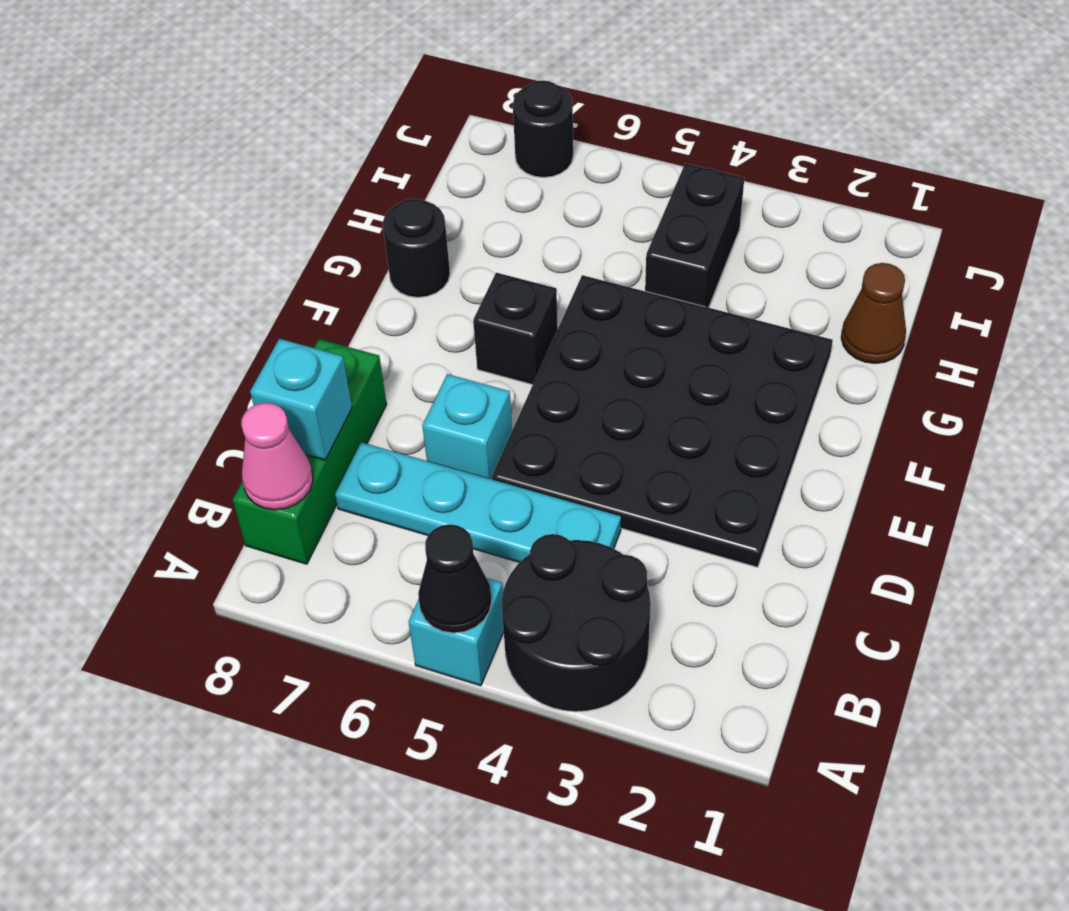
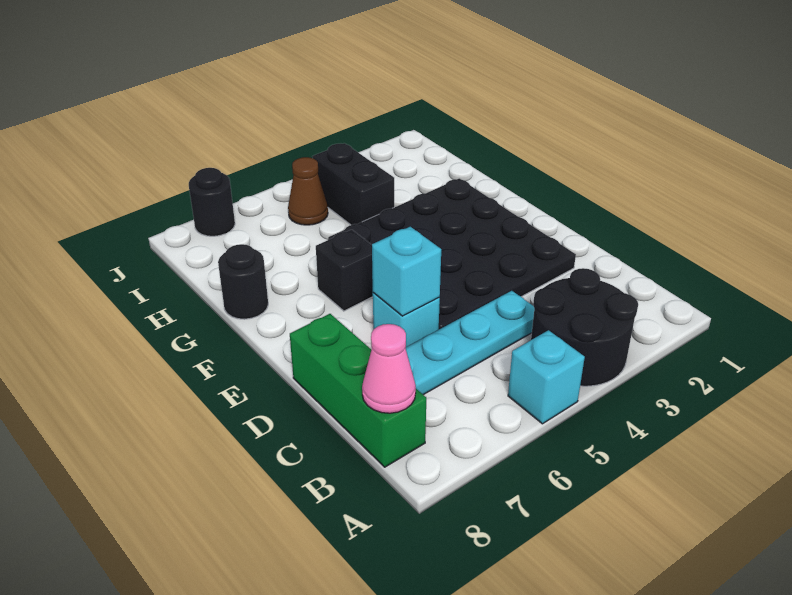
black 1x1 cone [418,524,492,633] -> none
cyan 1x1 brick [250,339,352,460] -> cyan 1x1 brick moved to [372,227,441,316]
brown 1x1 cone [841,263,906,363] -> brown 1x1 cone moved to [288,157,328,225]

